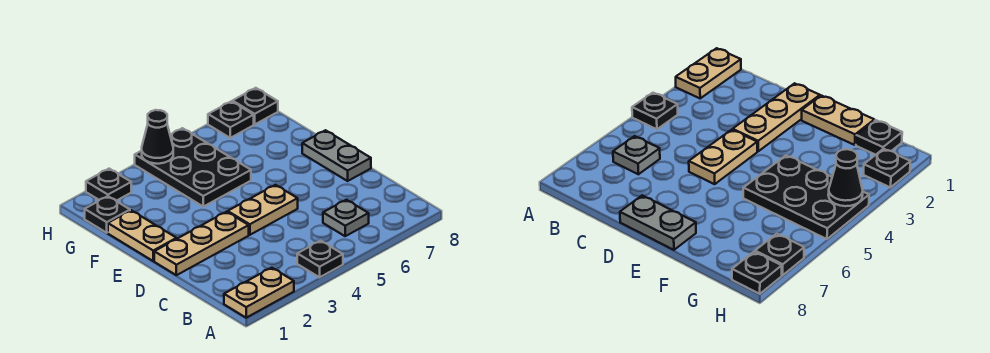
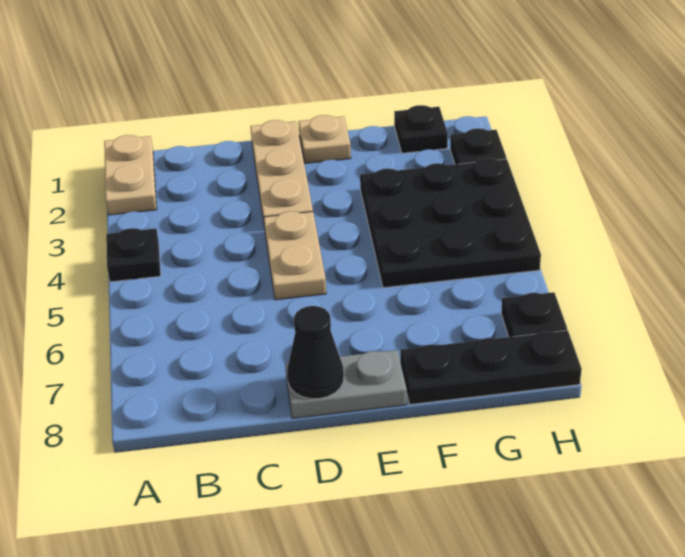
grey 1x1 plate [323,200,369,236] -> none
tan 1x2 plate [108,210,177,261] -> tan 1x1 plate [299,115,351,163]
black 2x3 plate [135,128,251,207] -> black 3x3 plate [360,158,541,288]
black 1x1 cone [142,110,173,164] -> black 1x1 cone moved to [287,306,344,399]
black 1x1 plate [233,88,278,124] -> black 1x3 plate [400,330,582,405]

